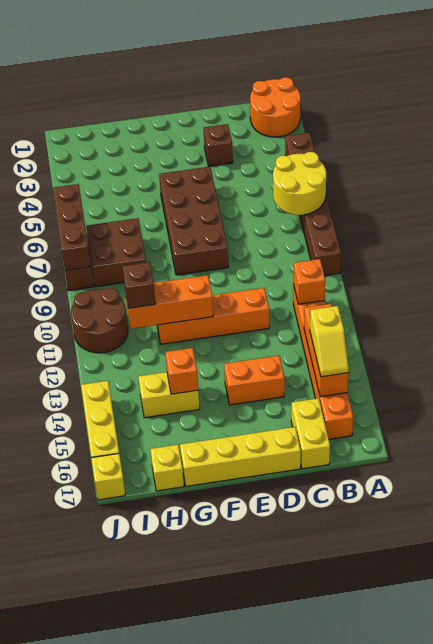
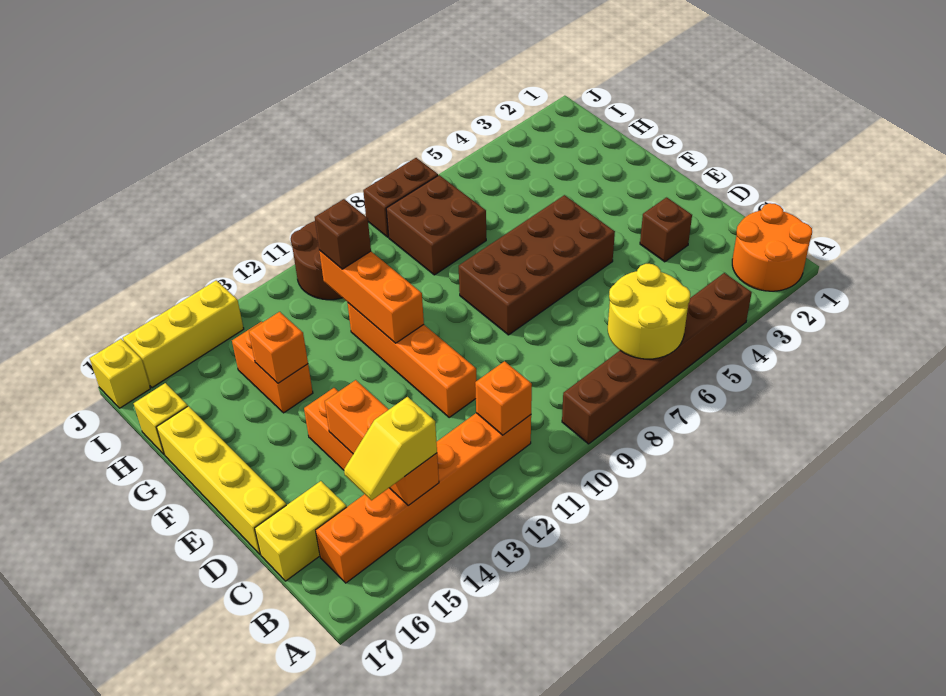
orange 1x3 brick [304,304,349,397] -> orange 1x3 brick turned to [325,380,439,506]
yellow 1x2 brick [138,372,200,418] -> orange 1x2 brick [232,322,313,413]
brown 1x3 brick [53,184,91,270] -> none

